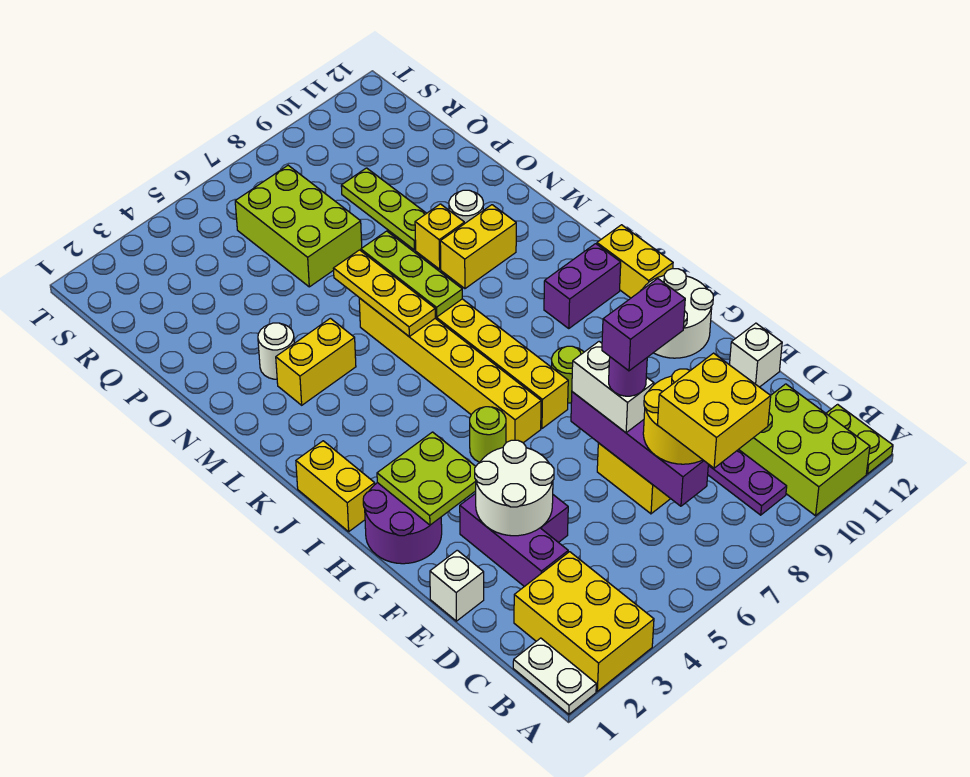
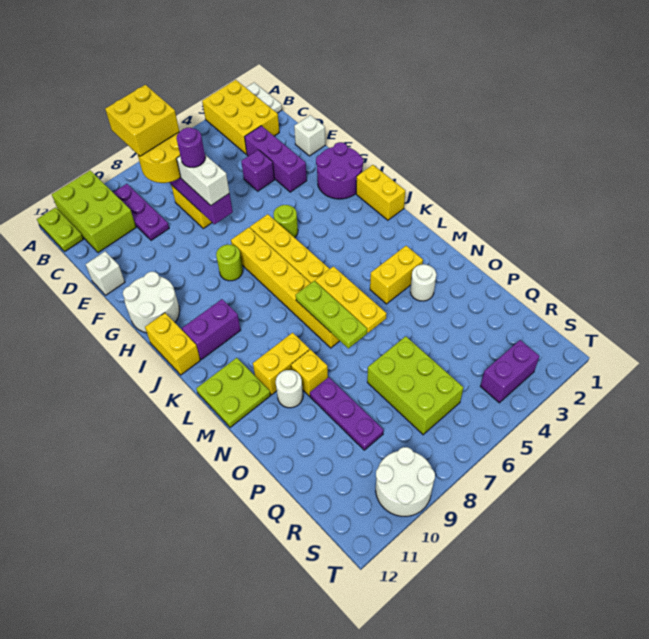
white 2x2 round brick [475,440,554,536] -> white 2x2 round brick moved to [376,447,435,516]
purple 1x2 brick [602,279,685,371] -> purple 1x2 brick moved to [480,340,539,403]
lime 2x2 plate [377,432,476,525] -> lime 2x2 plate moved to [196,358,271,428]
lime 1x3 plate [341,168,426,250] -> purple 1x3 plate [310,377,384,450]

